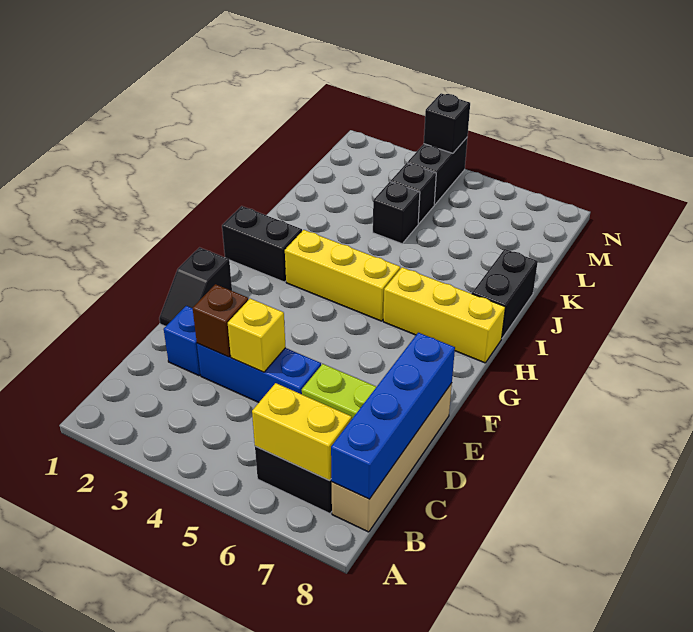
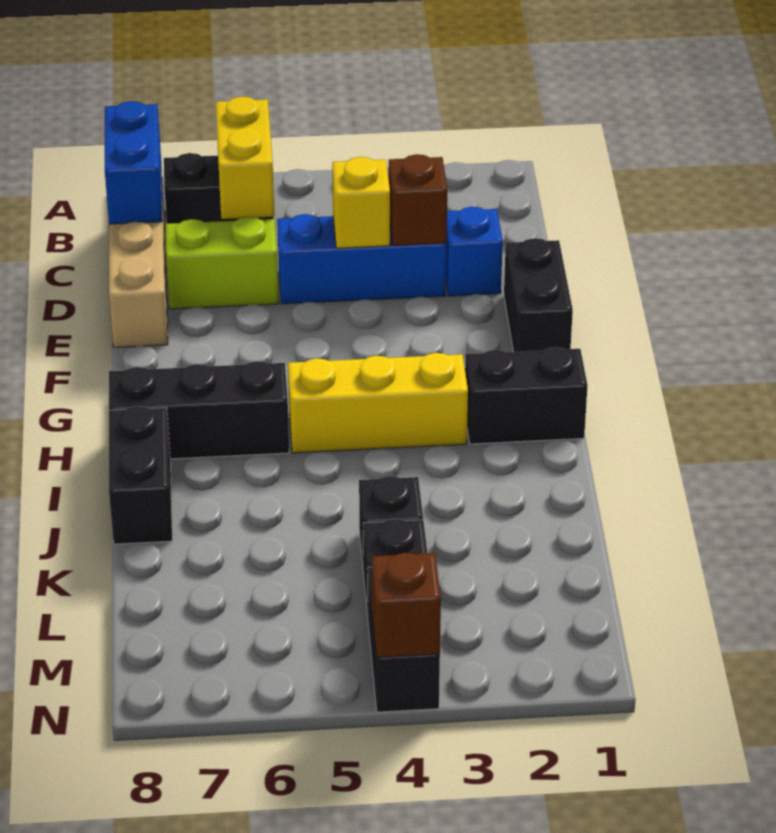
yellow 1x2 brick [252,383,352,481] -> yellow 1x2 brick turned to [216,96,274,219]
blue 1x4 brick [331,333,455,499] -> blue 1x2 brick [105,101,162,224]
black 1x2 slope [159,247,232,326] -> black 1x2 brick [504,238,573,352]
yellow 1x3 brick [383,267,505,363] -> black 1x3 brick [109,361,289,459]
black 1x1 brick [424,93,470,153] -> brown 1x1 brick [372,553,441,657]

